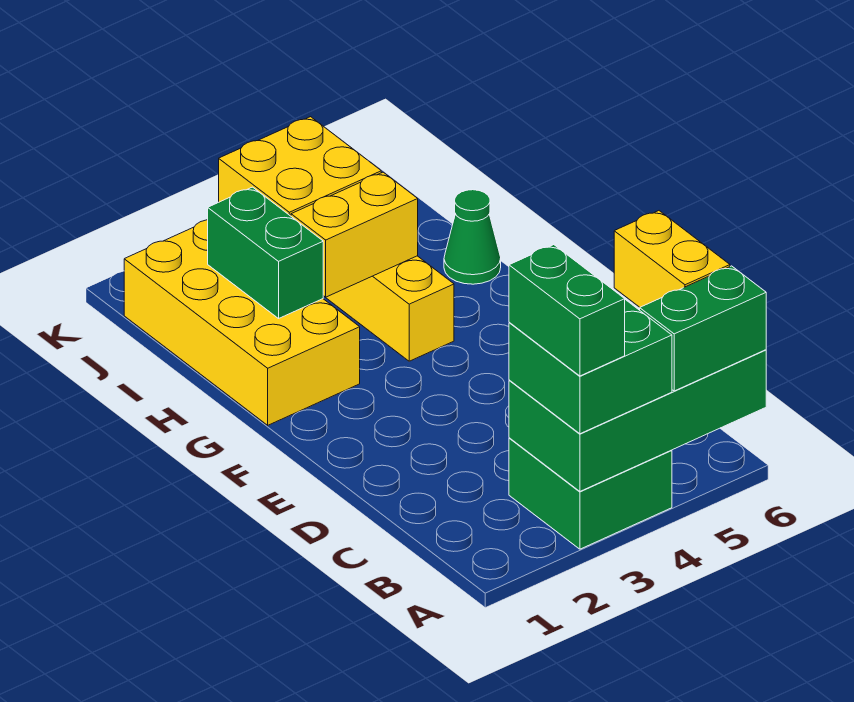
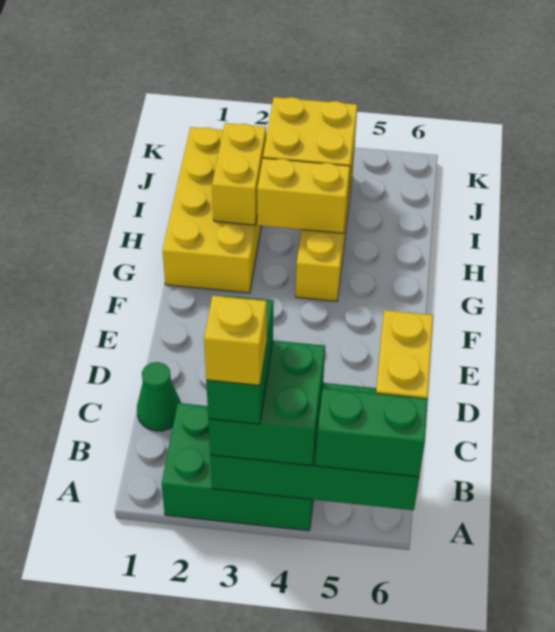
green 2x2 brick [509,438,672,549] -> green 2x3 brick [162,403,313,531]
none -> yellow 1x1 brick [204,296,267,385]
green 1x2 brick [208,187,323,318] -> yellow 1x2 brick [212,123,266,225]
green 1x1 cone [444,190,501,284] -> green 1x1 cone moved to [137,362,181,431]

